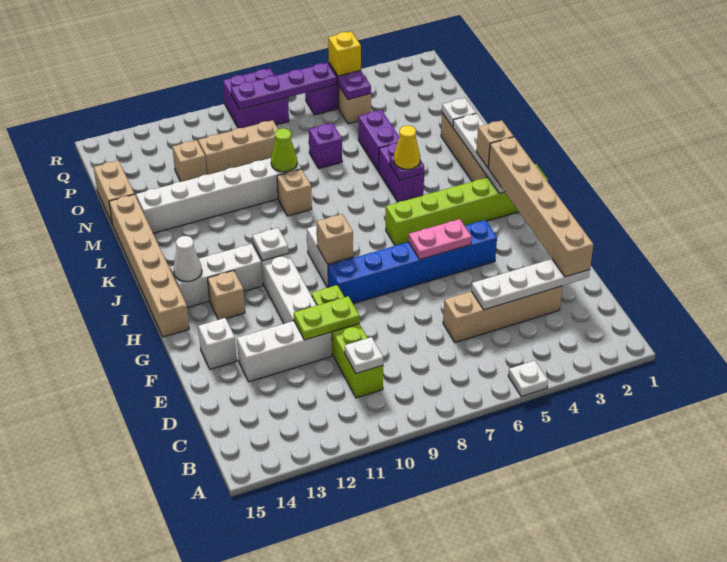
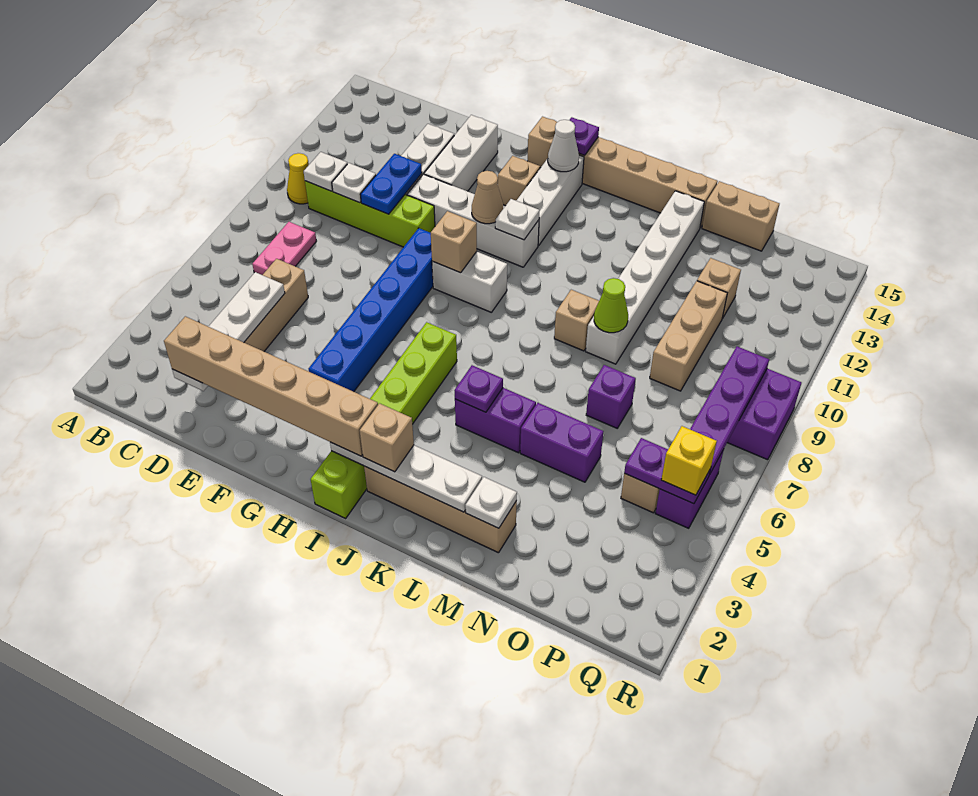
white 1x1 plate [508,361,548,396] -> white 1x1 plate moved to [332,163,376,203]
lime 1x2 plate [294,296,360,340] -> blue 1x2 plate [360,154,422,214]
white 1x1 brick [198,318,237,369] -> white 1x3 brick [424,115,498,191]
pink 1x2 plate [408,219,472,259] -> pink 1x2 plate moved to [252,222,316,275]
none -> tan 1x1 cone [472,171,503,224]
none -> purple 1x1 plate [570,117,599,155]
yellow 1x1 cone [394,125,420,169] -> yellow 1x1 cone moved to [287,153,309,204]

